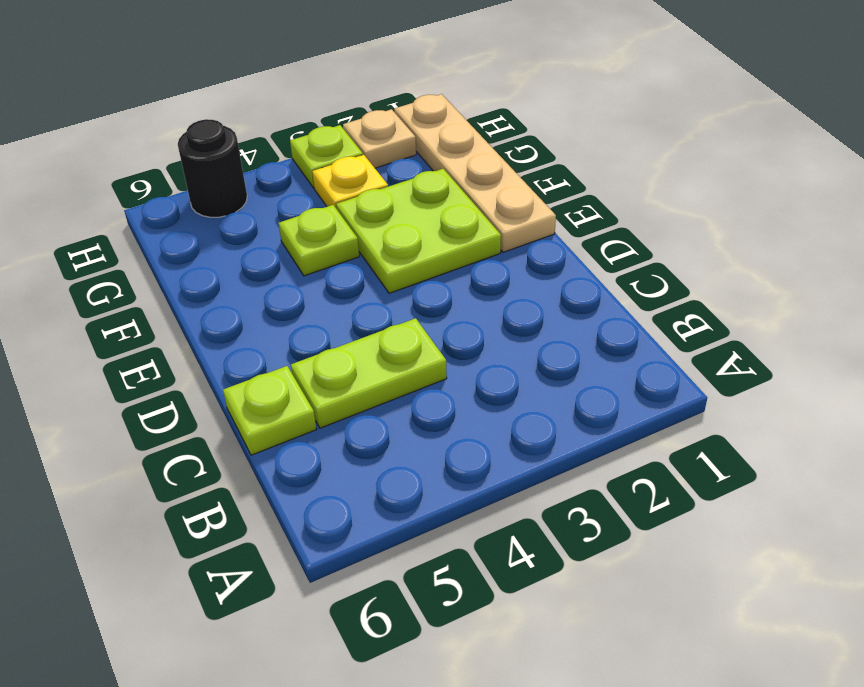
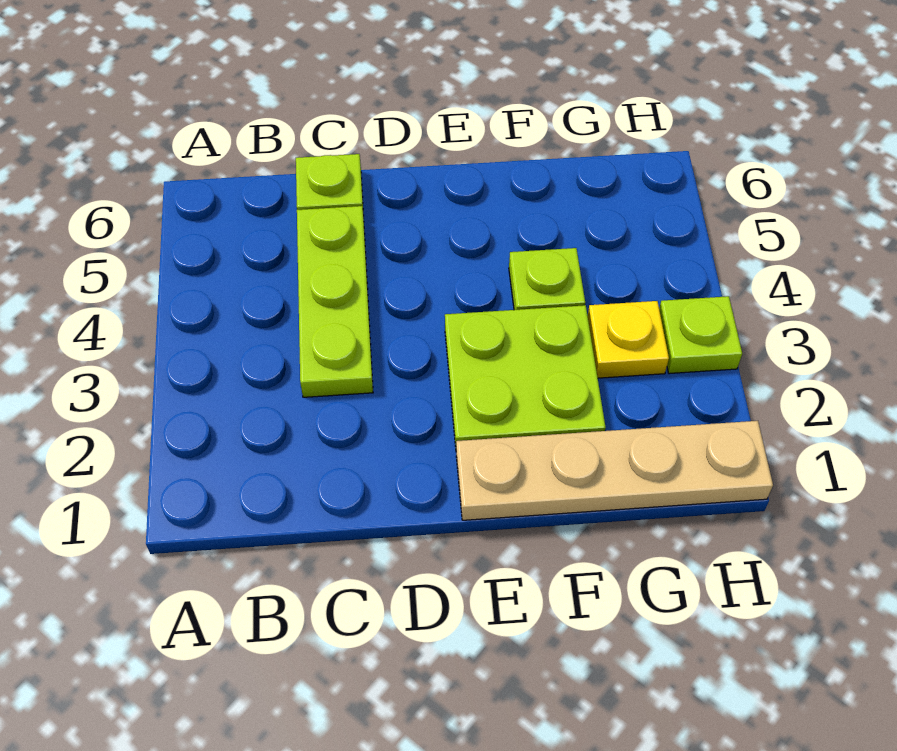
lime 1x2 plate [291,318,447,428] -> lime 1x3 plate [297,206,373,397]
tan 1x1 plate [343,109,416,168] -> none
black 1x1 round brick [178,119,247,217] -> none

